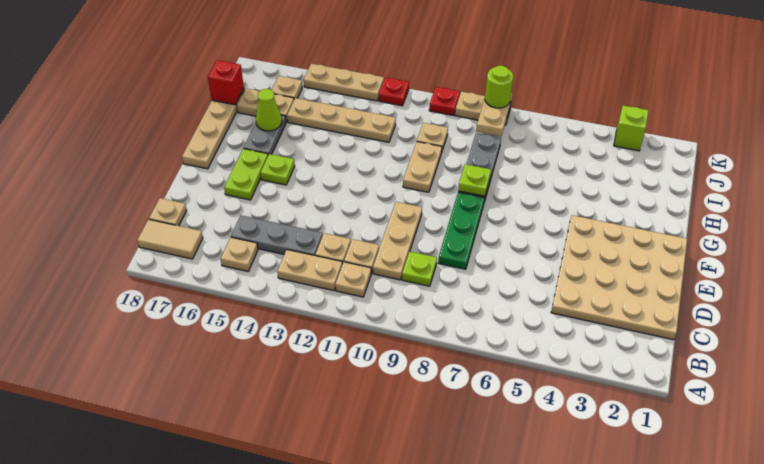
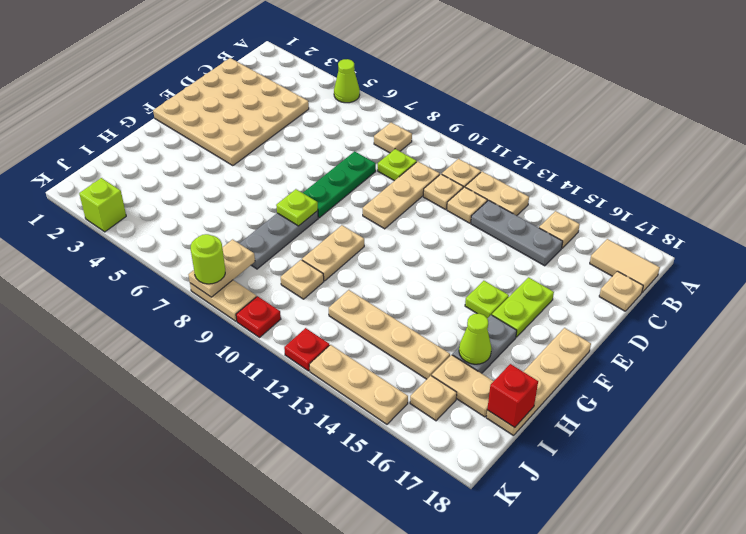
none -> lime 1x1 cone [334,59,360,103]
none -> tan 1x1 plate [374,122,412,153]

